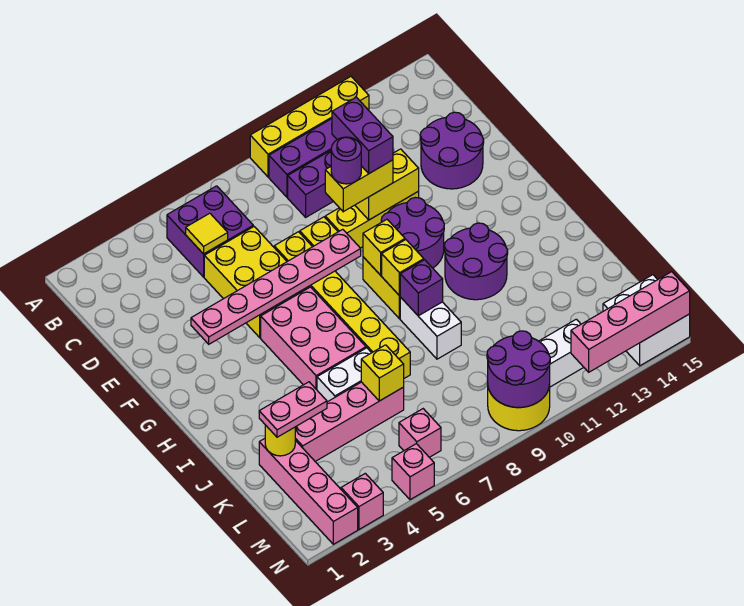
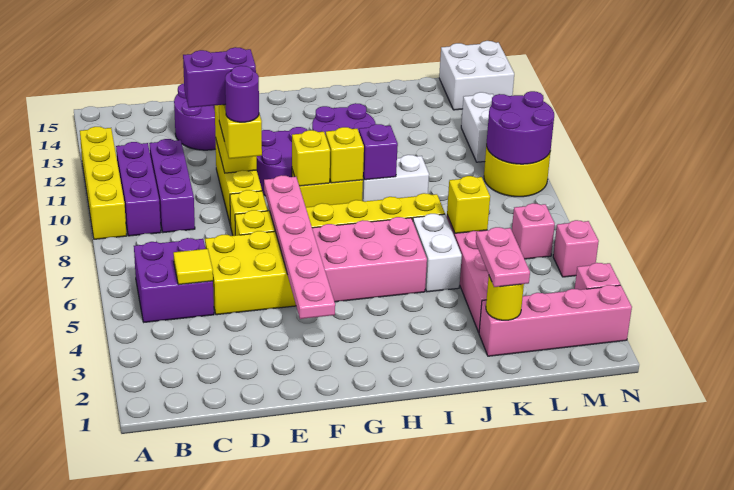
pink 1x4 brick [571,272,690,372] -> none

